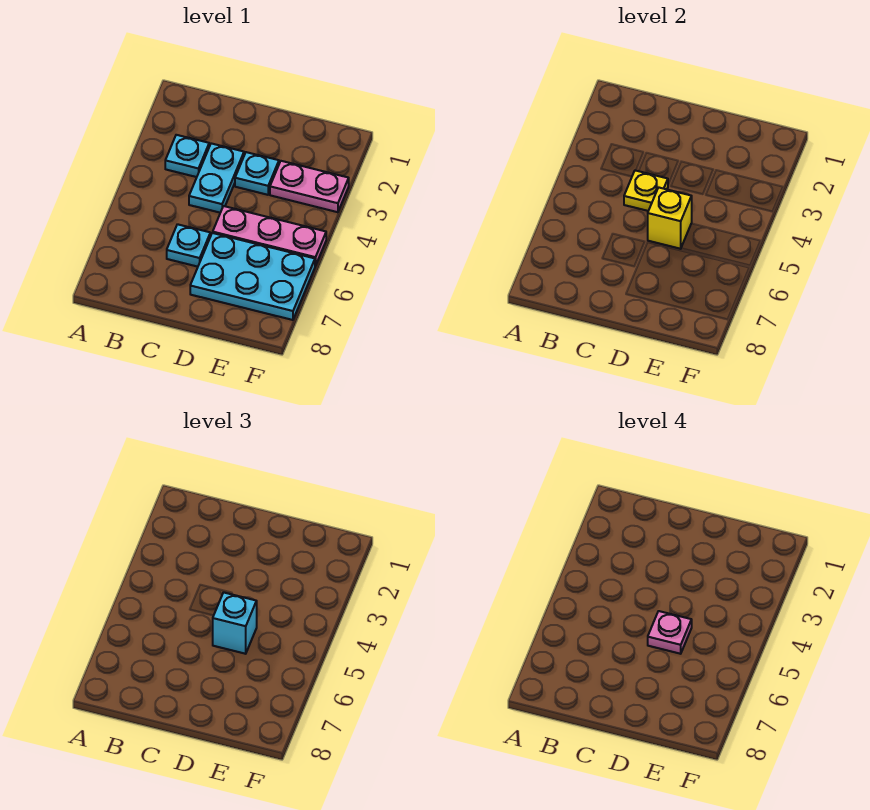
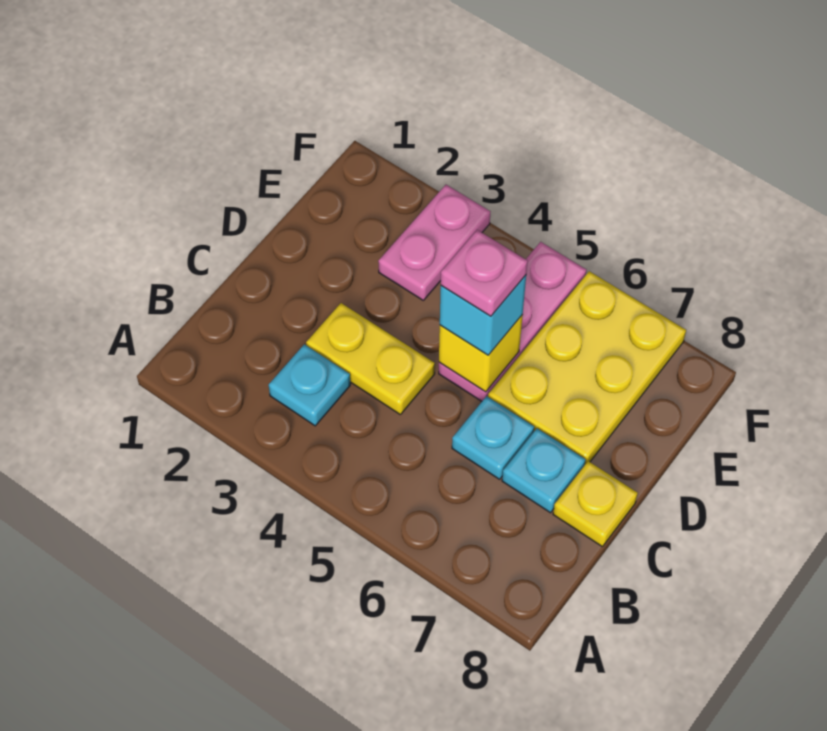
cyan 1x2 plate [189,143,244,213] -> yellow 1x2 plate [306,303,435,414]
yellow 1x1 plate [624,170,668,211] -> yellow 1x1 plate moved to [553,461,638,547]
cyan 1x1 plate [235,152,279,195] -> cyan 1x1 plate moved to [502,429,586,513]
cyan 2x3 plate [190,233,315,320] -> yellow 2x3 plate [488,271,686,464]

